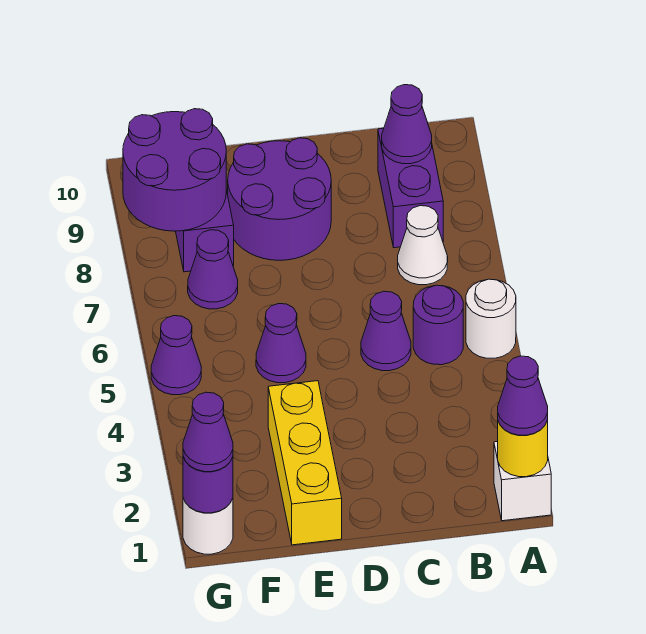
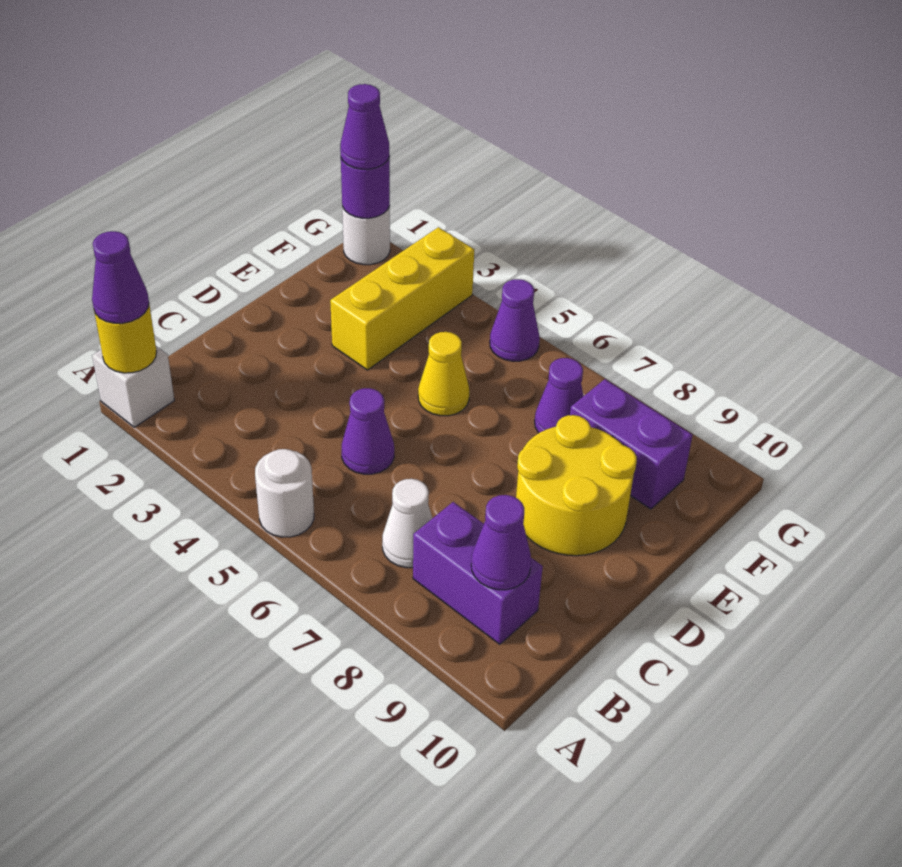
purple 1x1 round brick [413,285,463,365] -> none
purple 2x2 round brick [228,138,331,260] -> yellow 2x2 round brick [516,415,637,556]
yellow 1x3 brick [268,381,342,545] -> yellow 1x3 brick turned to [330,227,474,370]
purple 1x1 cone [256,304,306,383] -> yellow 1x1 cone [418,332,469,416]
purple 2x2 round brick [123,109,226,231] -> none

